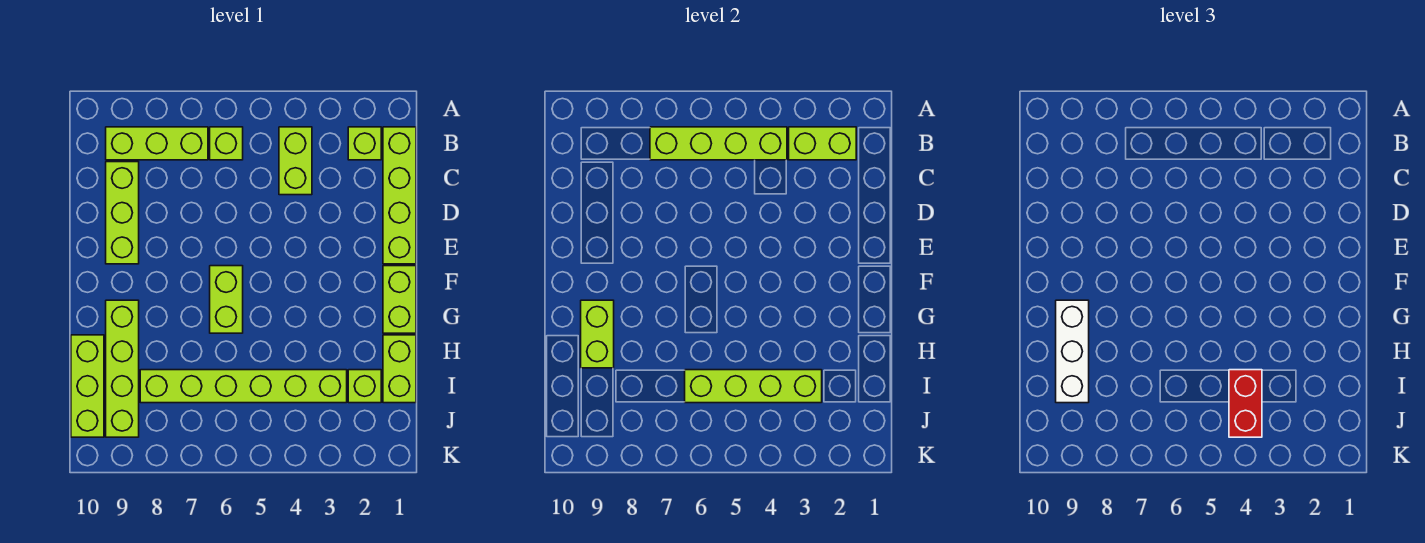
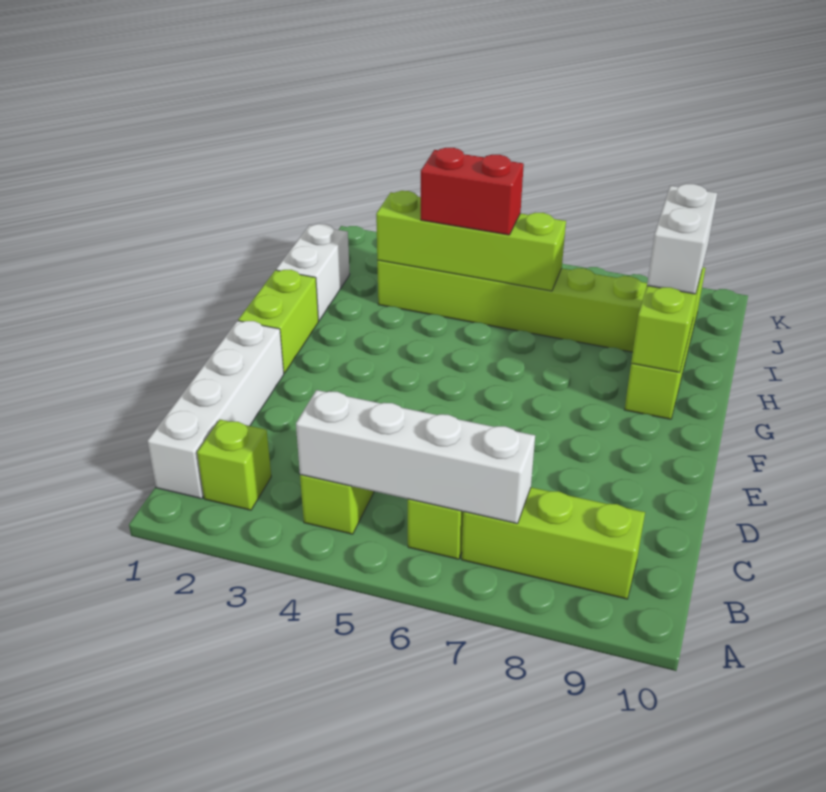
lime 1x4 brick [383,127,416,264] -> white 1x4 brick [147,321,284,499]
lime 1x2 brick [789,127,856,160] -> none
lime 1x4 brick [650,127,787,160] -> white 1x4 brick [296,390,535,524]
lime 1x3 brick [106,162,139,264] -> none
lime 1x2 brick [210,266,243,333] -> none
white 1x3 brick [1056,300,1089,403] -> white 1x2 brick [647,184,717,294]
lime 1x2 brick [383,335,416,403] -> white 1x2 brick [276,224,350,321]
lime 1x3 brick [71,335,104,437] -> none
lime 1x1 brick [348,370,381,403] -> none
red 1x2 brick [1229,370,1262,437] -> red 1x2 brick turned to [421,148,524,235]

